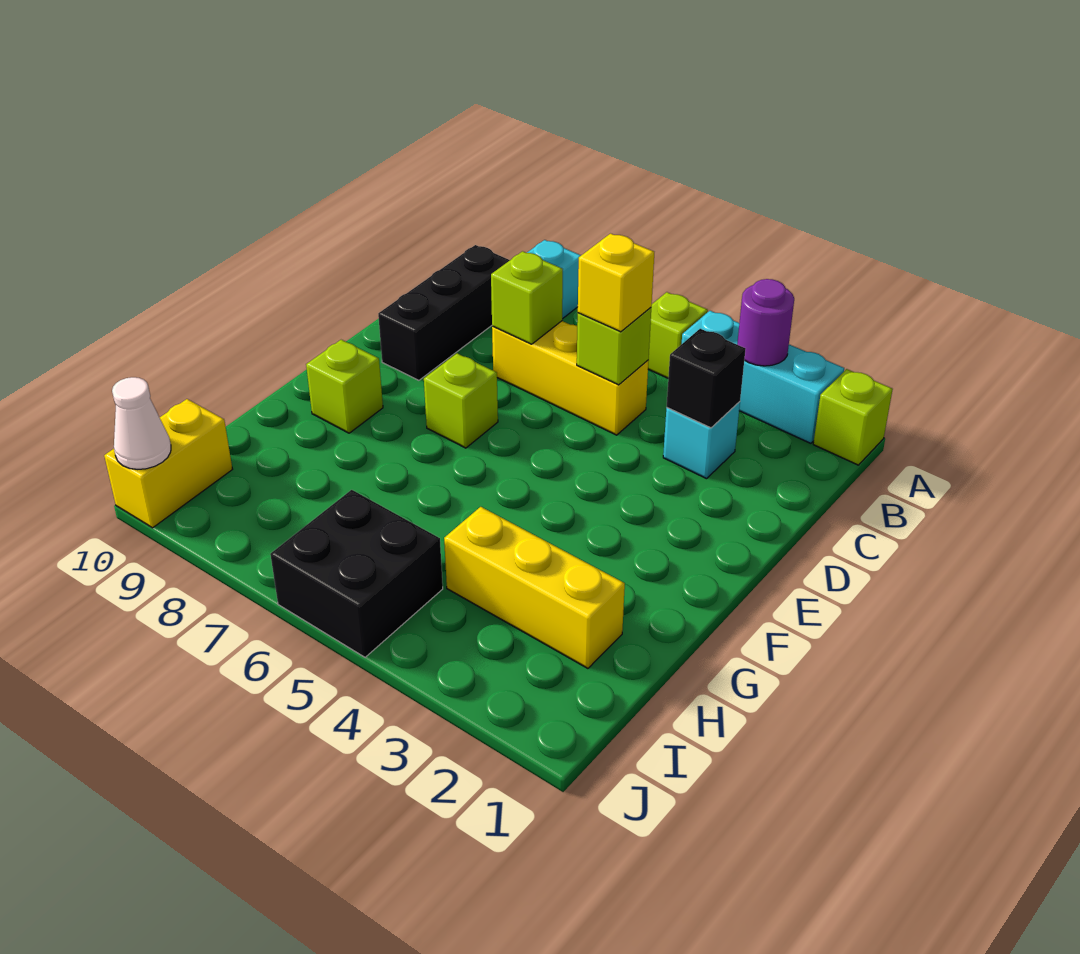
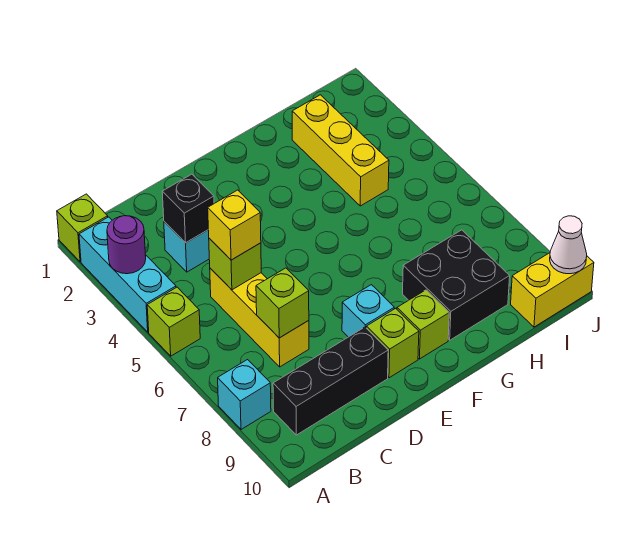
lime 1x1 brick [424,353,498,448] -> lime 1x1 brick moved to [366,308,419,378]
none -> cyan 1x1 brick [342,285,394,337]
black 2x2 brick [270,490,443,657] -> black 2x2 brick moved to [403,230,510,340]

